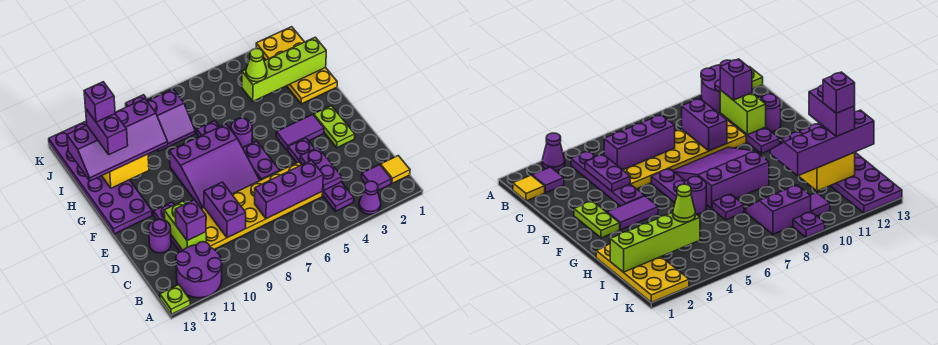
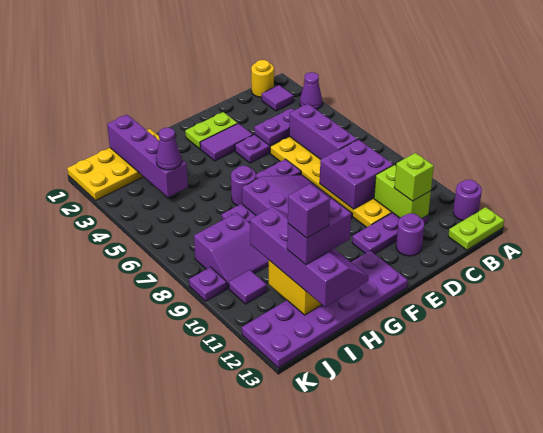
purple 2x2 round brick [176,242,222,298] -> purple 1x1 round brick [453,180,482,221]
lime 1x1 plate [160,285,190,314] -> lime 1x2 plate [448,207,504,250]
yellow 1x1 tile [381,156,410,183] -> yellow 1x1 round brick [251,60,274,97]
purple 1x2 brick [204,182,246,238] -> purple 2x2 brick [320,140,393,209]
lime 1x2 brick [164,201,206,250] -> lime 1x2 brick turned to [374,165,431,218]
purple 1x1 brick [175,200,206,241] -> lime 1x1 brick [394,153,434,201]
purple 1x2 tile [276,114,324,151] -> purple 1x2 tile turned to [200,123,253,161]
lime 1x4 brick [242,37,326,101] -> purple 1x4 brick [107,115,188,197]
lime 1x1 cone [246,48,267,82] -> purple 1x1 cone [156,128,182,170]
purple 2x2 slope [147,89,195,151] -> purple 2x2 slope turned to [194,213,269,289]

